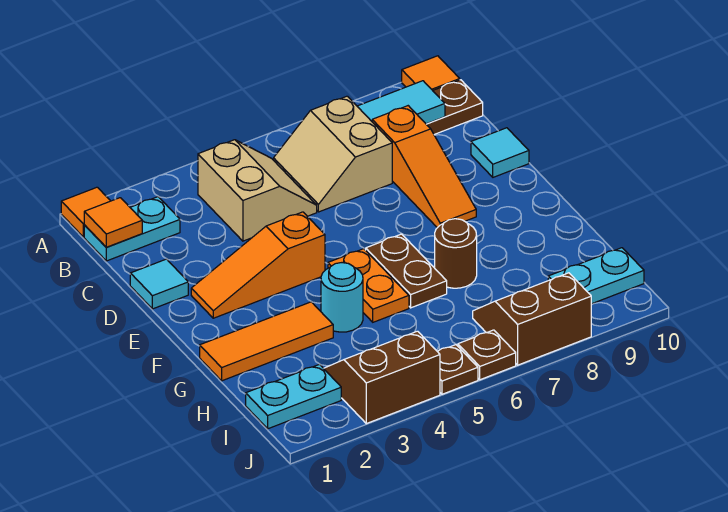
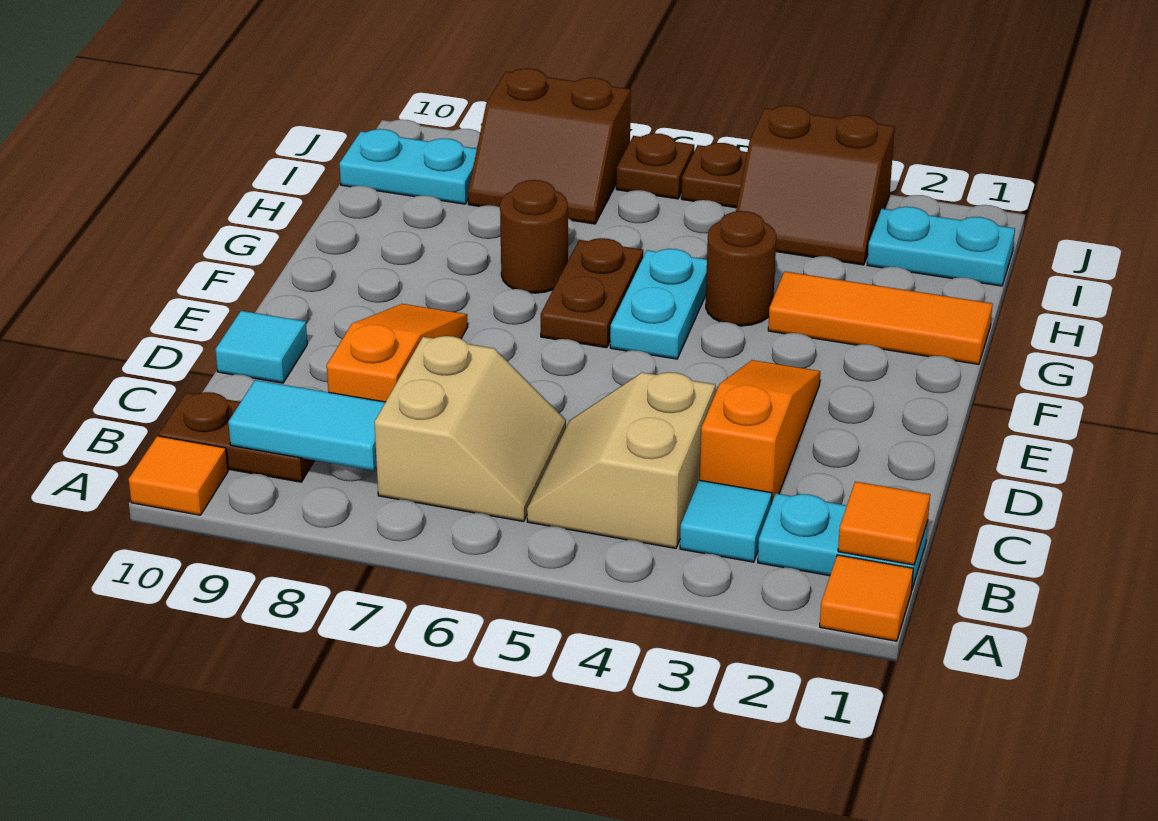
cyan 1x1 tile [130,259,188,309] -> cyan 1x1 tile moved to [680,480,772,562]
orange 1x3 slope [191,212,325,318] -> orange 1x3 slope turned to [700,360,820,504]
orange 1x2 plate [328,249,409,322] -> cyan 1x2 plate [610,249,707,359]
cyan 1x1 round brick [321,263,363,332] -> brown 1x1 round brick [706,211,776,326]

